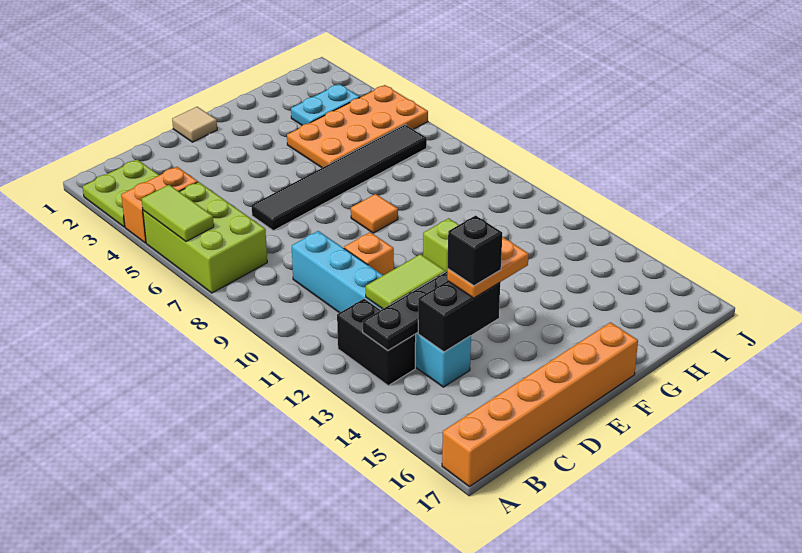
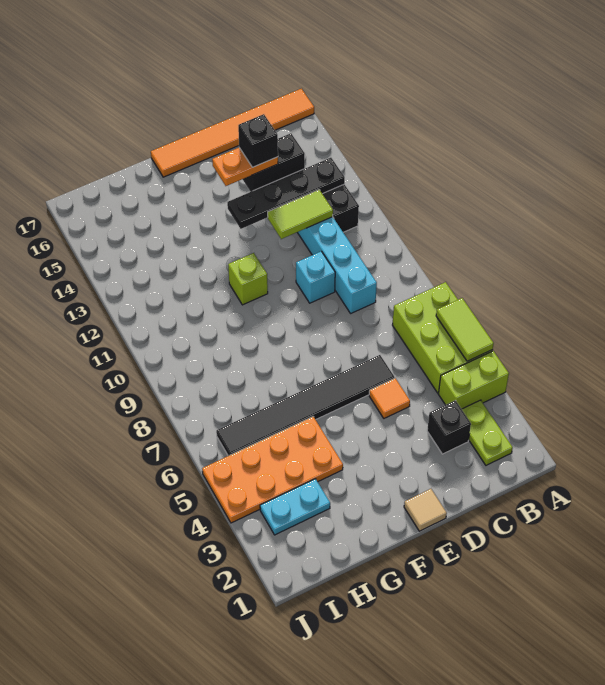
lime 2x2 plate [83,160,159,227] -> lime 1x2 plate [462,400,513,465]
orange 1x2 brick [121,167,198,243] -> lime 1x2 brick [438,351,509,409]
orange 1x6 brick [442,322,638,486] -> orange 1x6 tile [151,89,314,177]
none -> black 1x1 brick [427,400,471,454]
orange 1x1 brick [344,232,394,275] -> cyan 1x1 brick [296,251,335,303]
orange 1x1 tile [351,194,398,233] -> orange 1x1 tile moved to [369,378,410,418]

